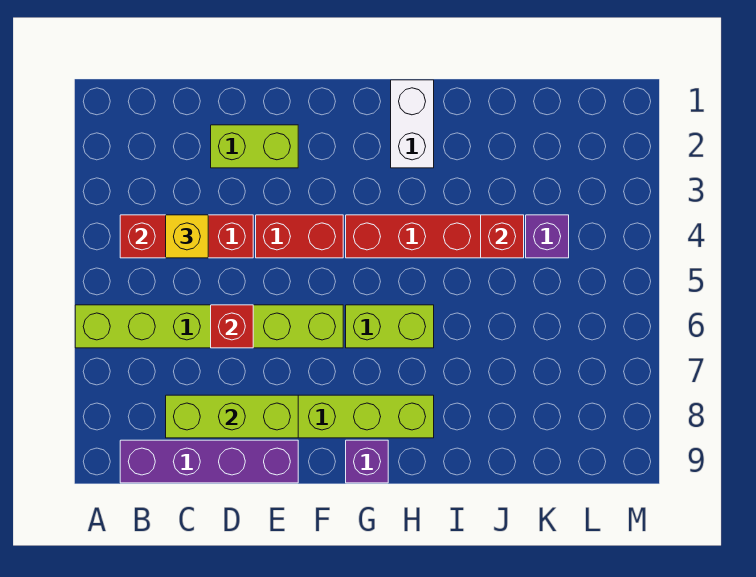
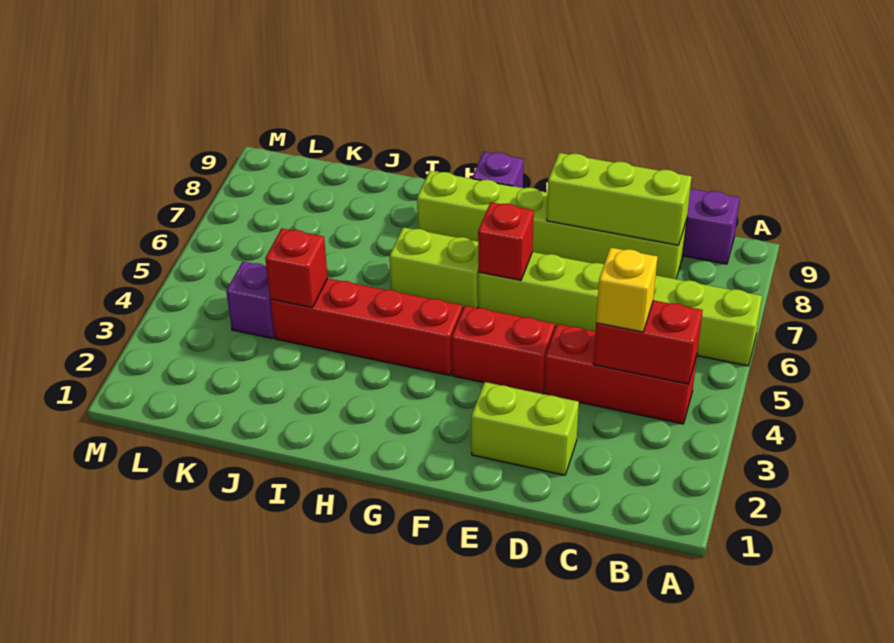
red 1x1 brick [211,305,253,348] -> red 1x1 brick moved to [478,202,534,280]
white 1x2 brick [391,80,434,168] -> none

